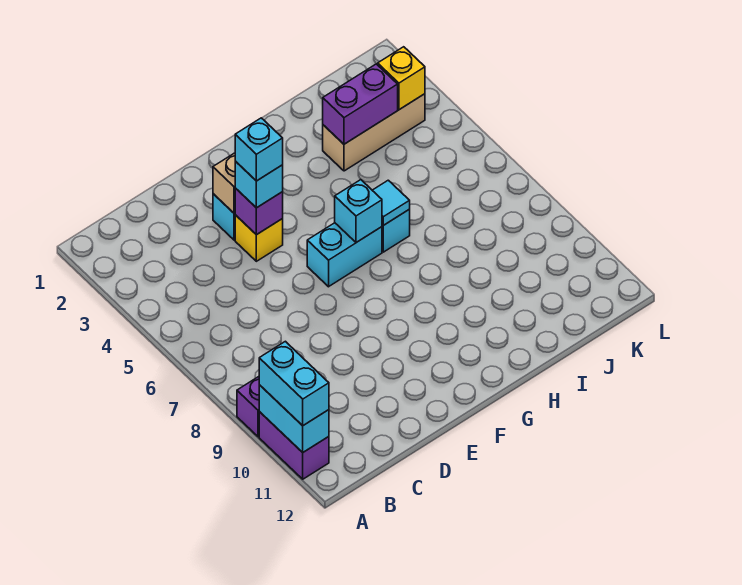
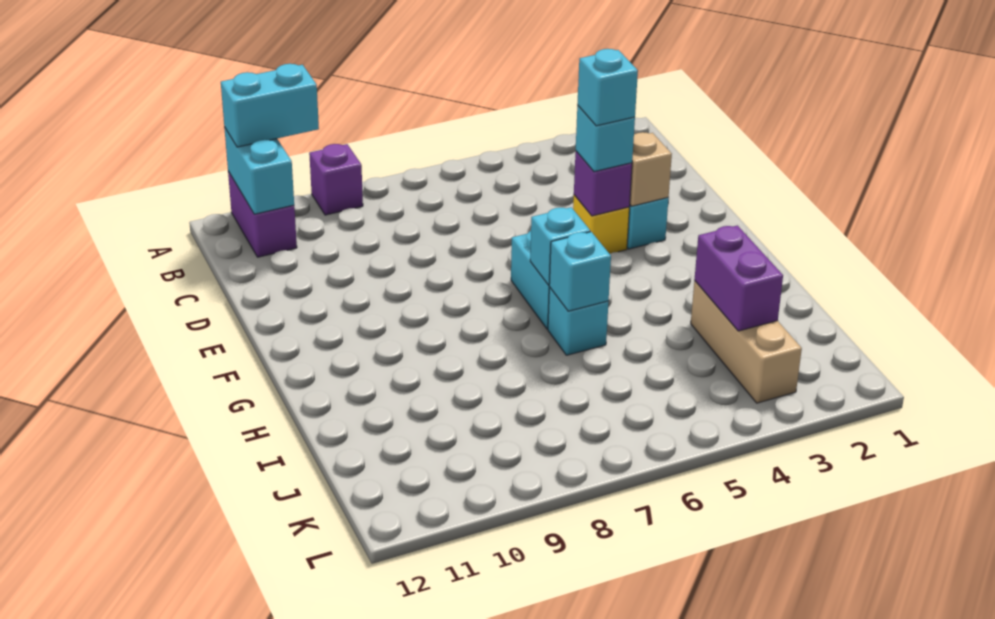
purple 1x2 brick [259,412,329,479] -> purple 1x2 brick turned to [228,171,297,257]
cyan 1x2 brick [259,385,329,452] -> cyan 1x2 brick turned to [224,127,294,214]
cyan 1x1 tile [372,180,410,225] -> cyan 1x1 brick [549,232,611,311]
yellow 1x1 brick [378,47,425,110] -> none

